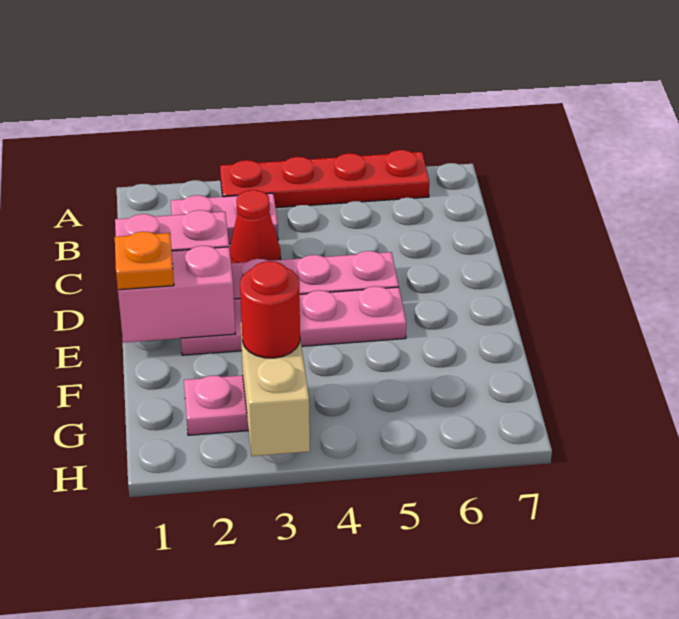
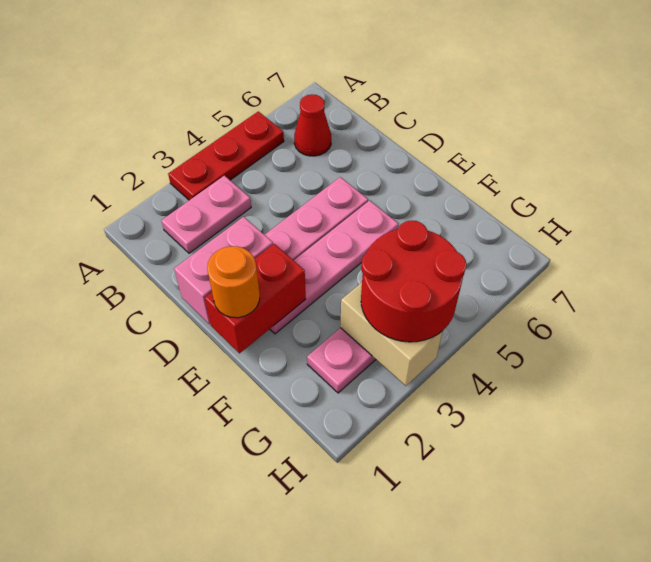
red 1x4 plate [220,150,429,208] -> red 1x3 plate [168,111,284,200]
red 1x1 cone [230,190,281,263] -> red 1x1 cone moved to [294,94,331,156]
pink 1x2 brick [118,246,235,343] -> red 1x2 brick [205,244,306,353]
orange 1x1 plate [115,232,174,290] -> orange 1x1 round brick [207,246,260,318]
red 1x1 round brick [240,261,300,358] -> red 2x2 round brick [361,220,466,342]

